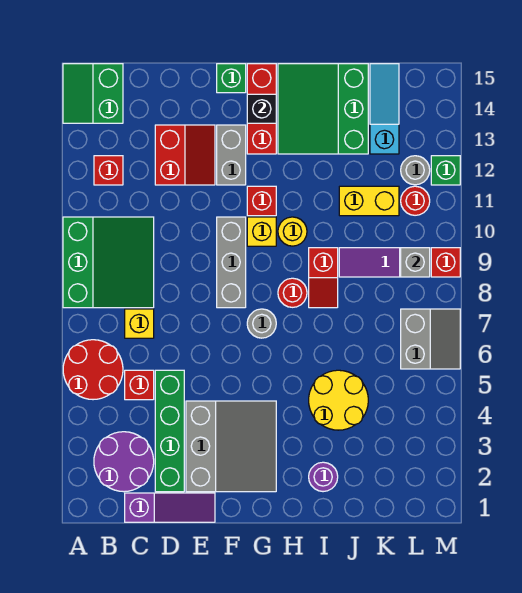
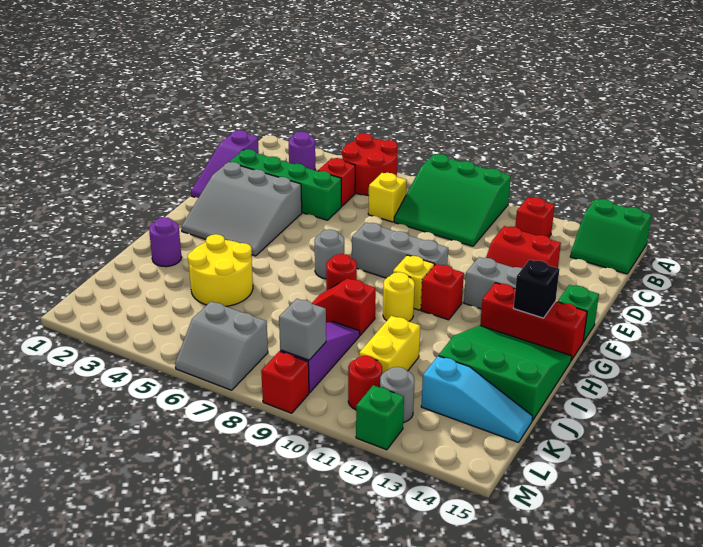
green 2x2 slope [63,64,123,123] -> green 2x2 slope turned to [570,199,652,274]
purple 2x2 round brick [94,432,154,492] -> purple 1x1 round brick [289,132,315,170]

